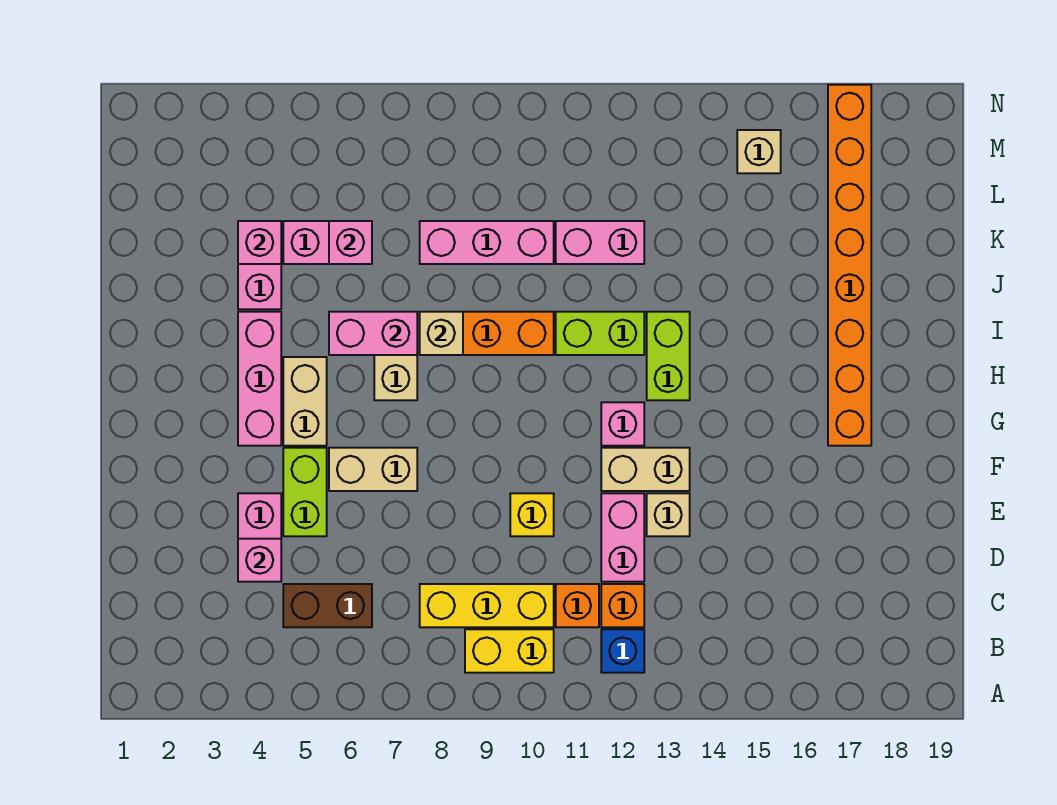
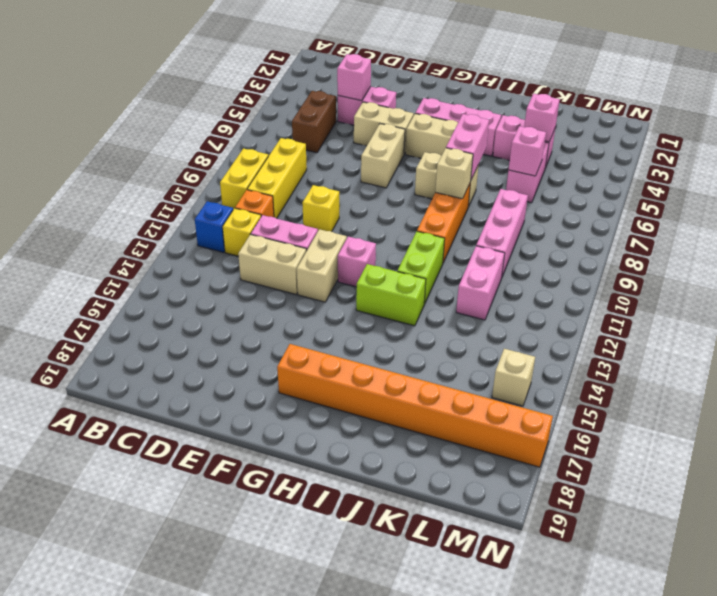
orange 1x1 brick [601,584,644,627] -> yellow 1x1 brick [223,208,261,256]
lime 1x2 brick [283,448,327,536] -> tan 1x2 brick [354,102,414,154]
tan 1x1 brick [647,493,690,536] -> tan 1x2 brick [238,234,306,294]

